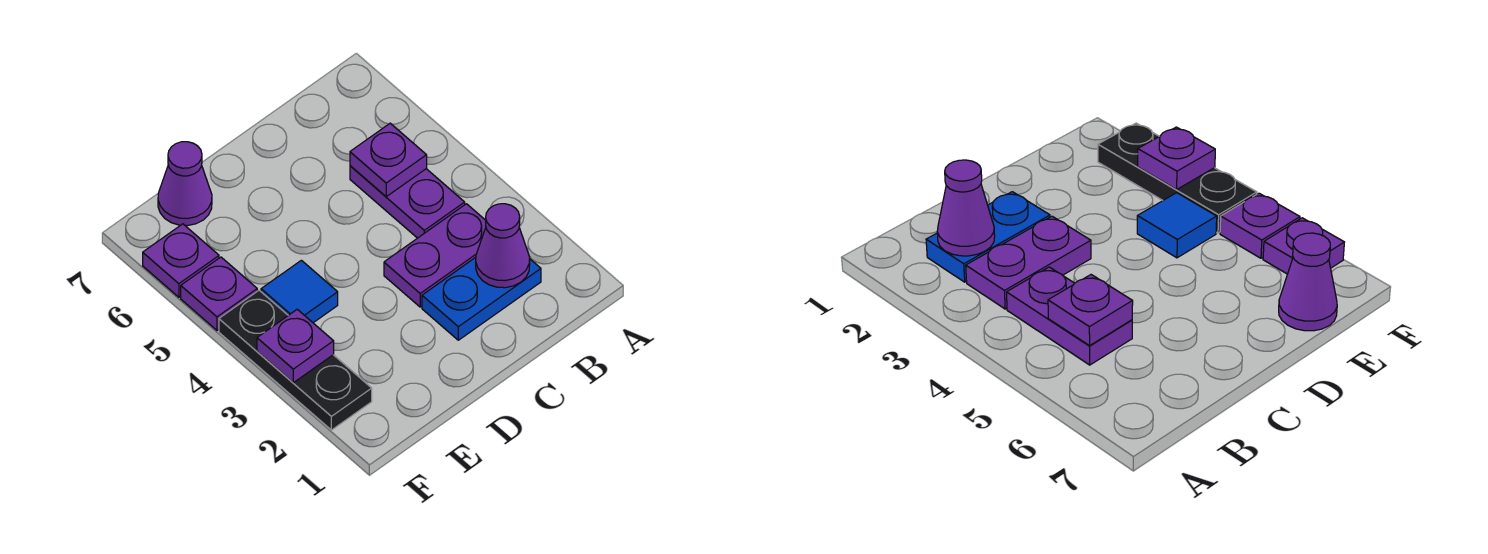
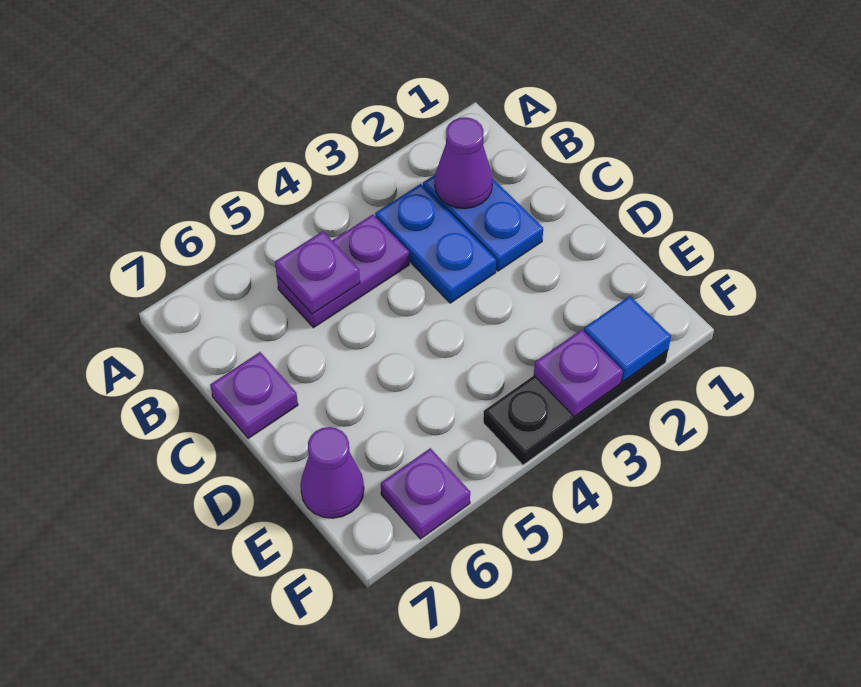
purple 1x2 plate [384,204,486,307] -> blue 1x2 plate [375,184,496,303]
blue 1x1 tile [261,260,338,323] -> blue 1x1 tile moved to [584,296,671,382]
purple 1x1 plate [181,257,257,330] -> purple 1x1 plate moved to [210,352,298,439]

